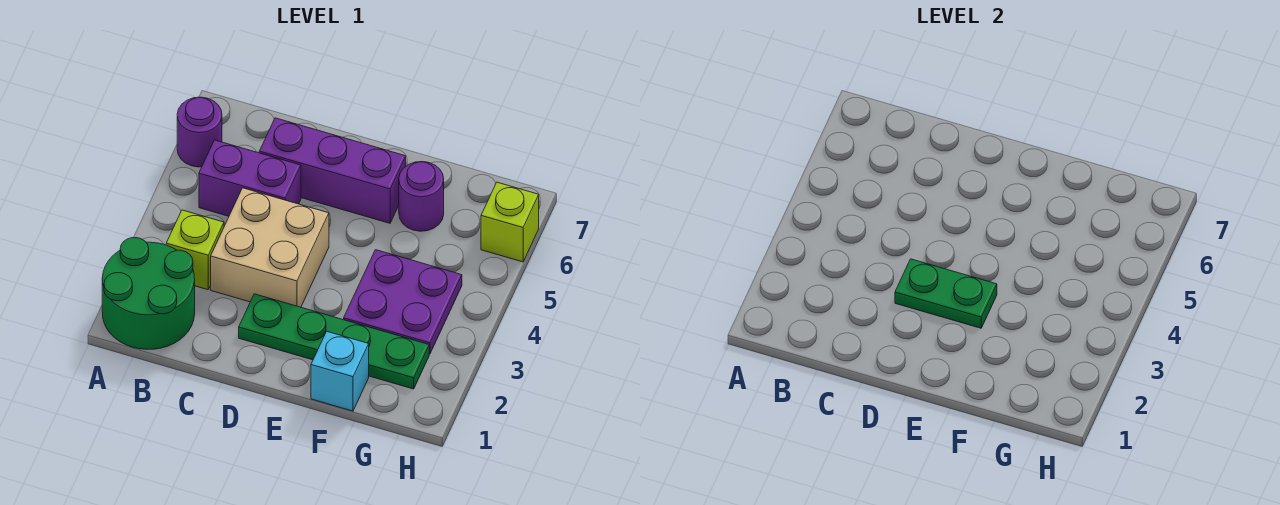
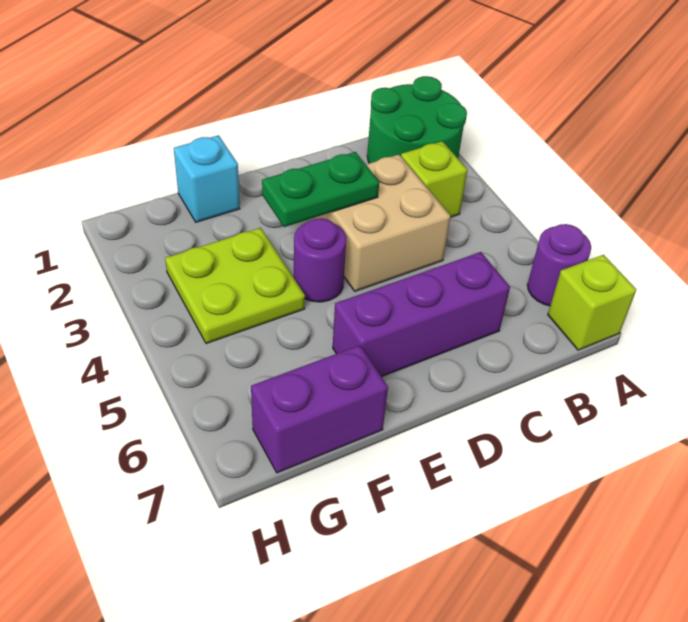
purple 1x2 brick [199,140,301,216] -> purple 1x2 brick moved to [251,345,388,473]
green 1x4 plate [239,294,429,389] -> none
purple 2x2 plate [344,250,462,354] -> lime 2x2 plate [165,228,305,344]
purple 1x1 round brick [399,162,444,231] -> purple 1x1 round brick moved to [294,218,346,302]
lime 1x1 brick [481,182,539,262] -> lime 1x1 brick moved to [548,255,636,350]

